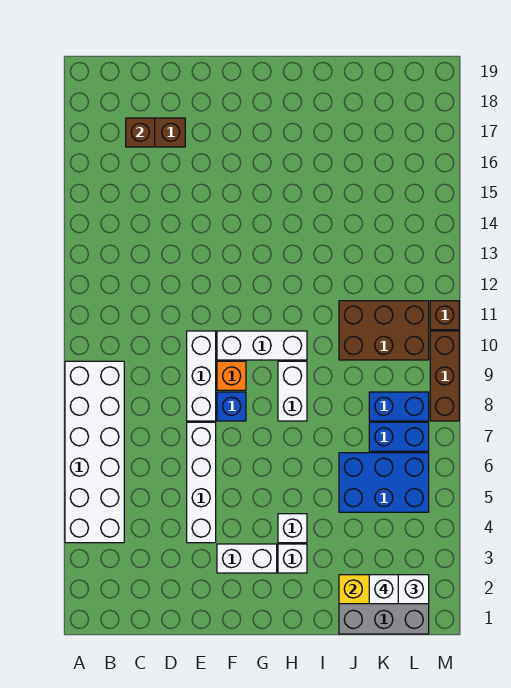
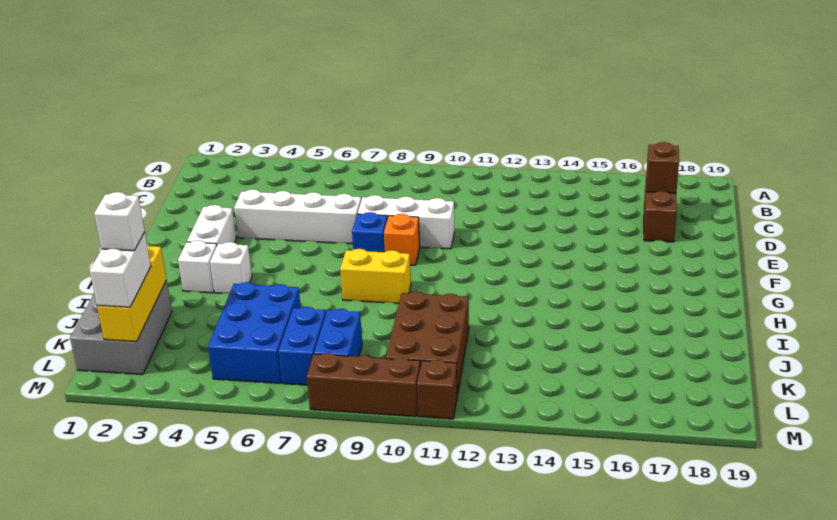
white 2x6 brick [65,361,124,543] -> none
white 1x3 brick [217,331,307,360] -> none
white 1x2 brick [278,361,307,421] -> yellow 1x2 brick [340,249,411,303]

